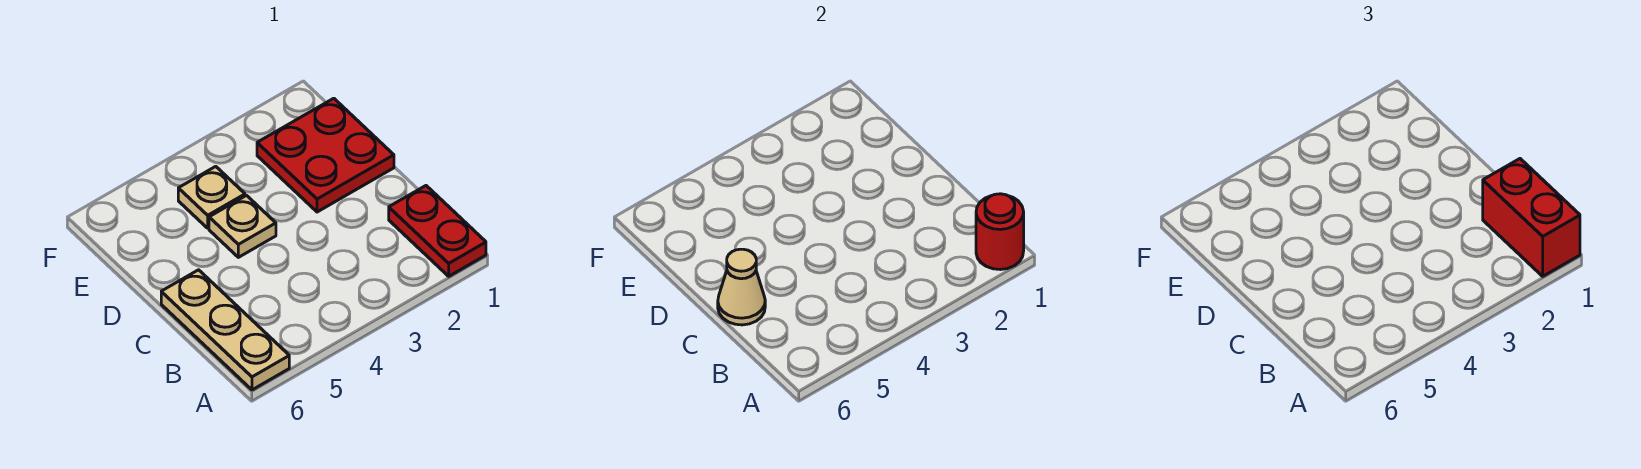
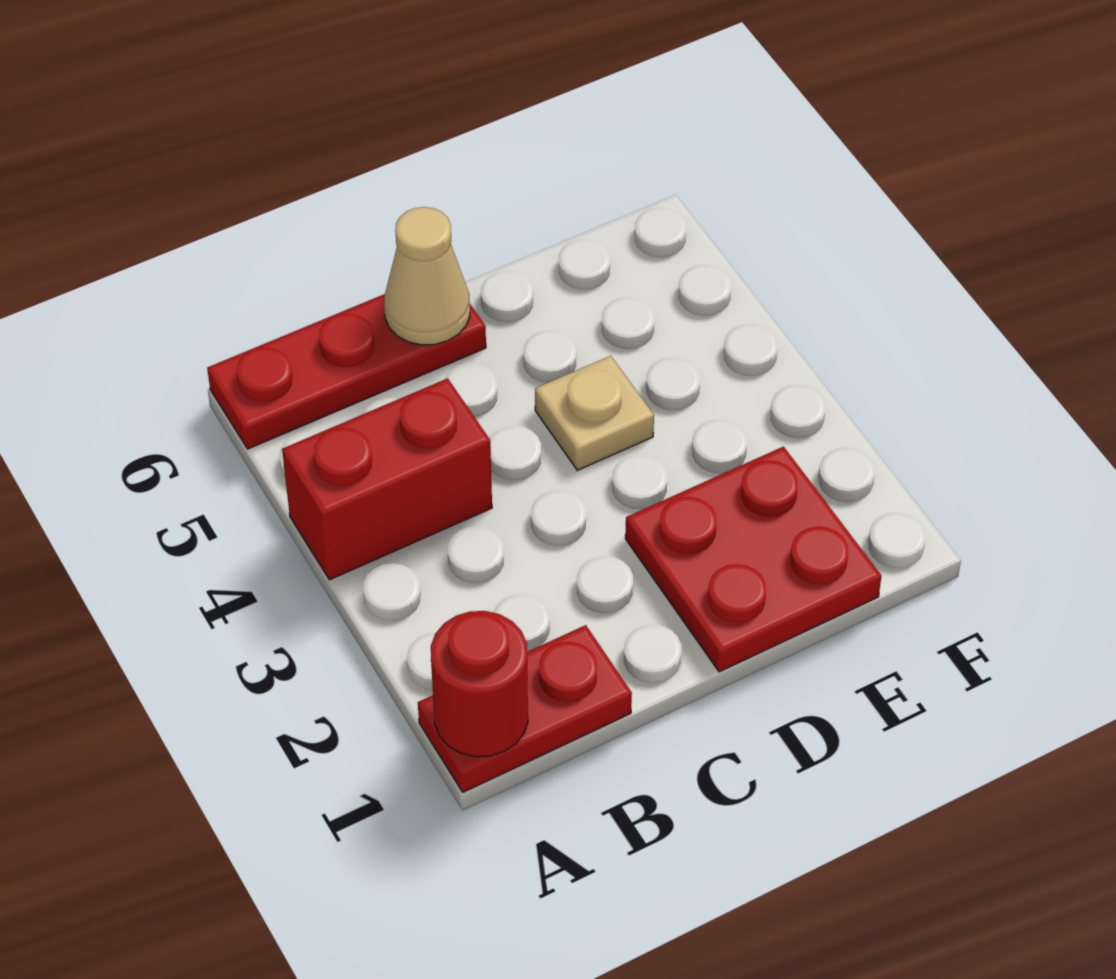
red 1x2 brick [1483,159,1580,276] -> red 1x2 brick moved to [282,378,492,580]
tan 1x3 plate [161,270,289,390] -> red 1x3 plate [207,294,486,449]
tan 1x1 plate [178,166,245,228] -> none

